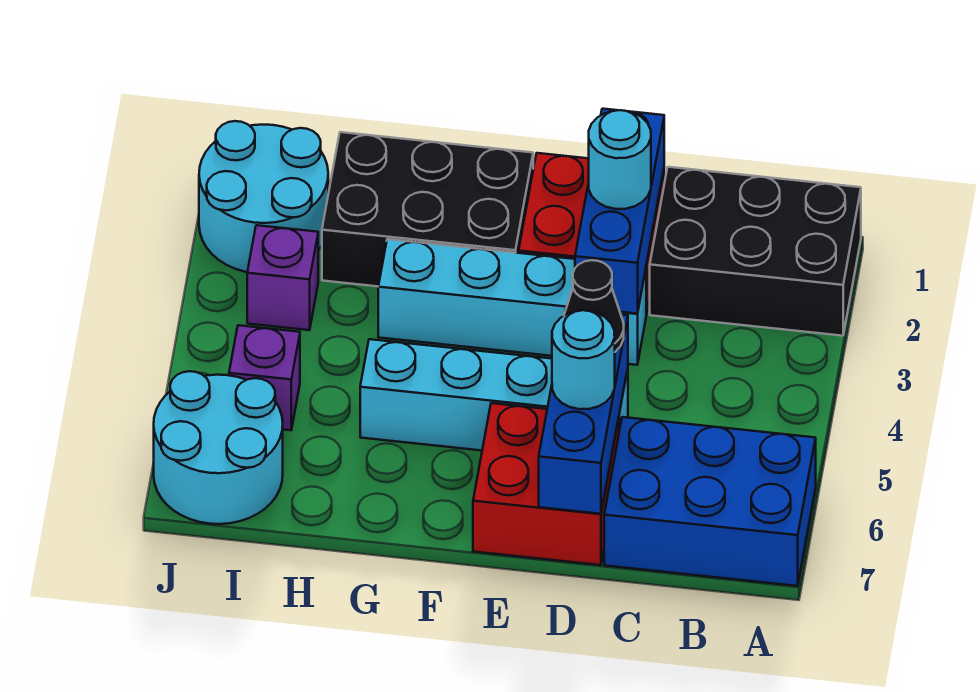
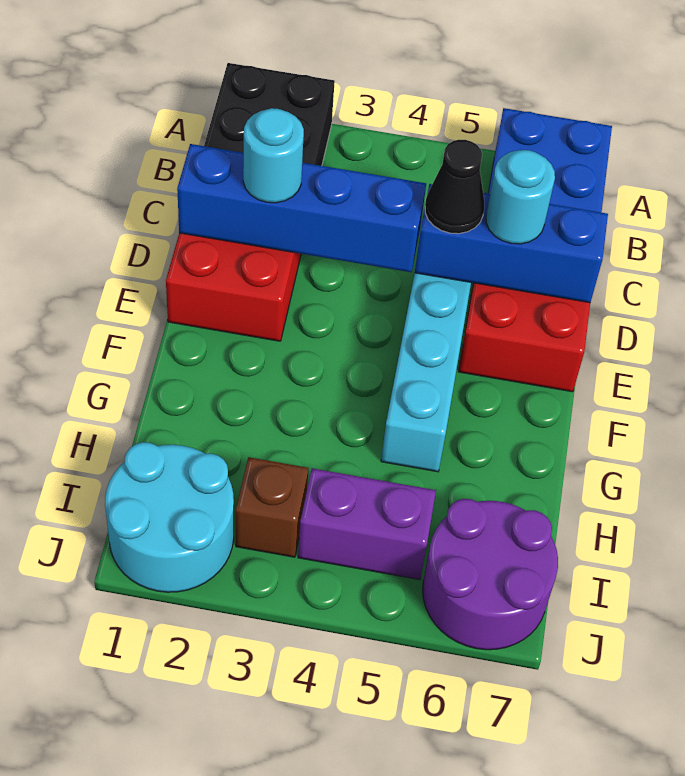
blue 1x3 brick [575,109,664,314] -> blue 1x4 brick [177,144,426,272]
cyan 1x4 brick [378,239,646,365] -> none
black 2x3 brick [322,132,533,286] -> none
purple 1x1 brick [247,225,318,330] -> brown 1x1 brick [236,457,309,557]
purple 1x1 brick [229,325,300,430] -> purple 1x2 brick [298,468,436,580]
cyan 2x2 round brick [154,371,283,524] -> purple 2x2 round brick [423,499,558,650]

